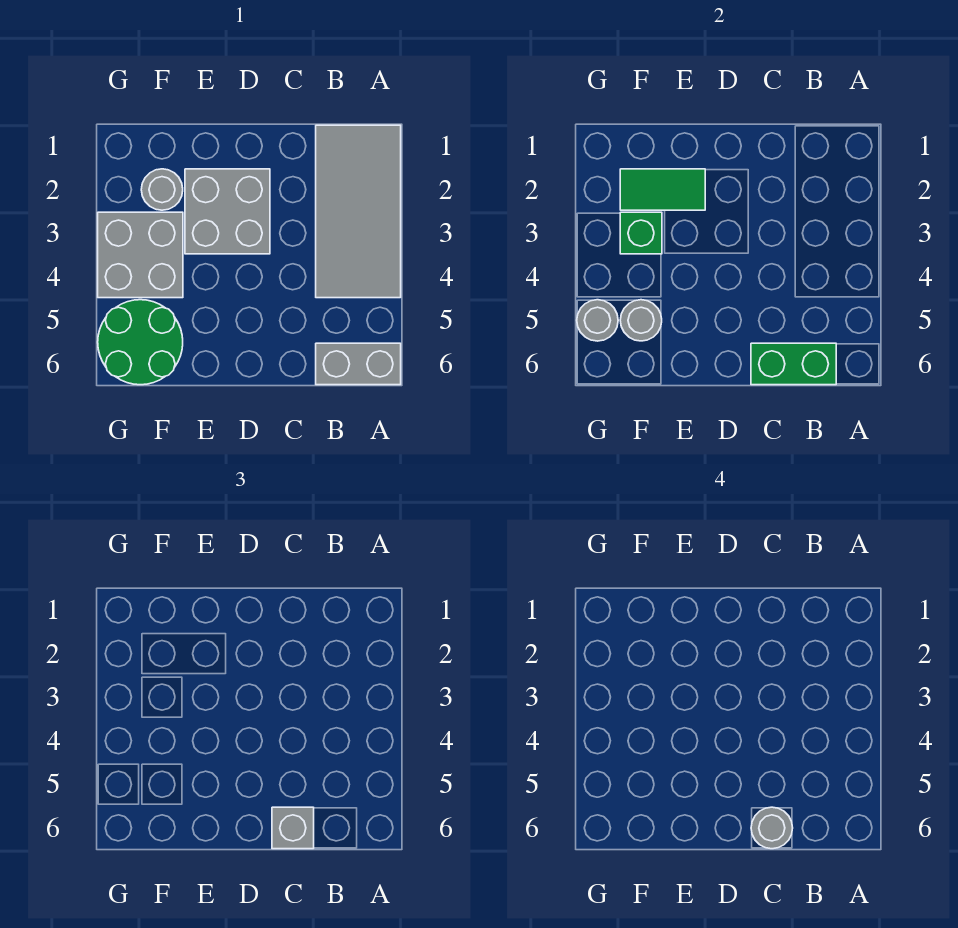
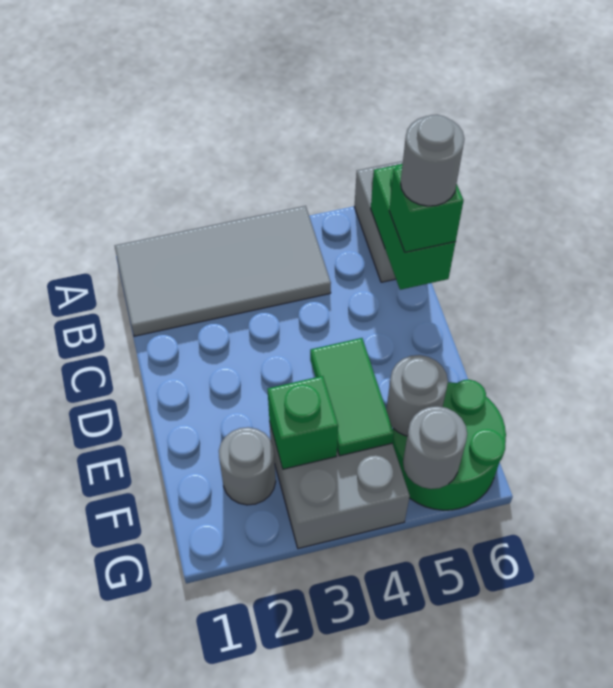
grey 1x1 brick [272,807,314,849] -> green 1x1 brick [389,167,464,252]
grey 2x2 brick [185,169,270,254] -> none
green 1x2 tile [620,169,705,210] -> green 1x2 tile moved to [310,338,394,456]

